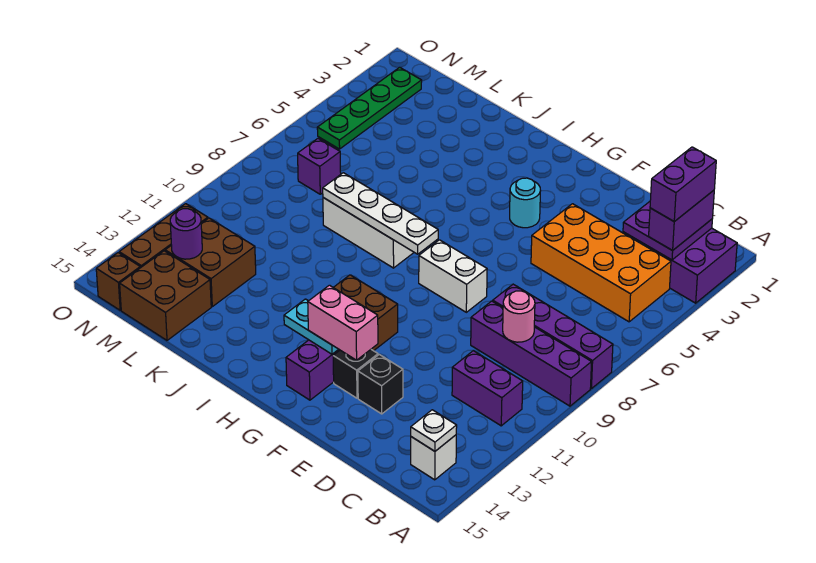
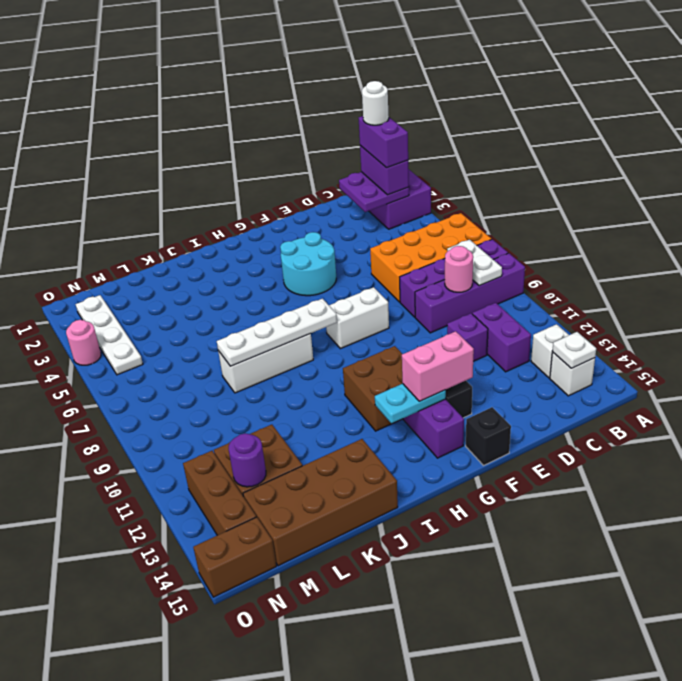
none -> white 1x1 round brick [362,81,389,125]
orange 2x4 brick [531,204,671,322] -> orange 2x4 brick moved to [370,213,492,302]
none -> white 1x2 plate [447,240,502,286]
purple 1x2 brick [452,351,523,426] -> purple 1x2 brick turned to [472,303,531,372]
none -> white 1x1 brick [531,324,569,378]
black 1x1 brick [358,355,403,414] -> black 1x1 brick moved to [466,407,511,465]
cyan 1x1 round brick [510,178,540,228] -> cyan 2x2 round brick [280,232,336,296]
brown 2x2 brick [120,251,211,340] -> brown 2x4 brick [243,439,398,566]
purple 1x1 brick [298,139,341,194] -> purple 1x1 brick moved to [447,313,488,361]
green 1x4 plate [317,67,422,149] -> white 1x4 plate [76,295,143,375]
brown 1x1 brick [96,253,140,310] -> brown 1x2 brick [193,517,276,597]
none -> pink 1x1 round brick [66,320,101,365]

